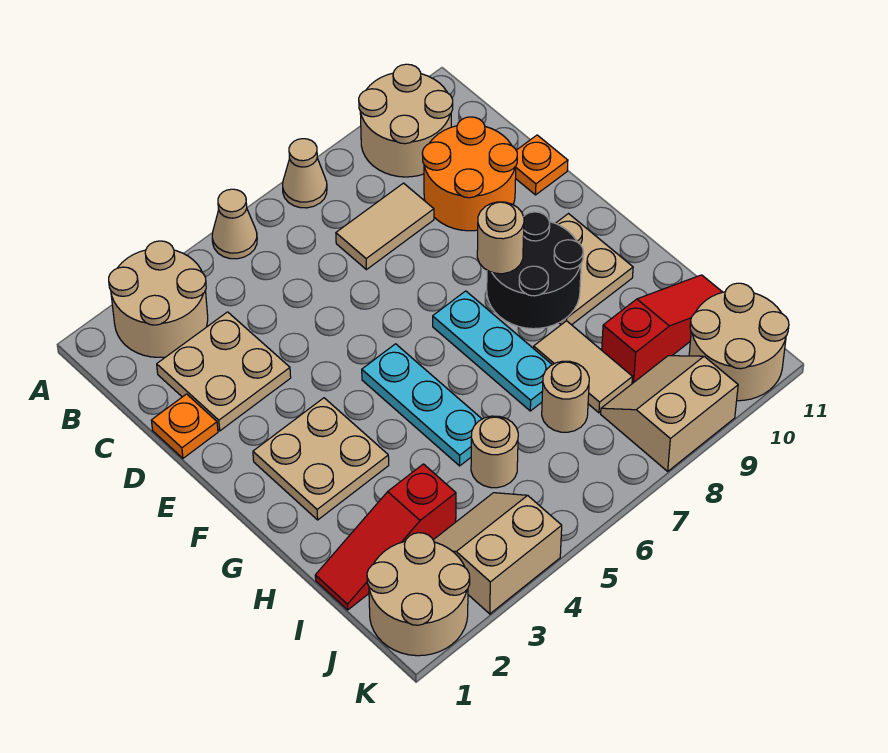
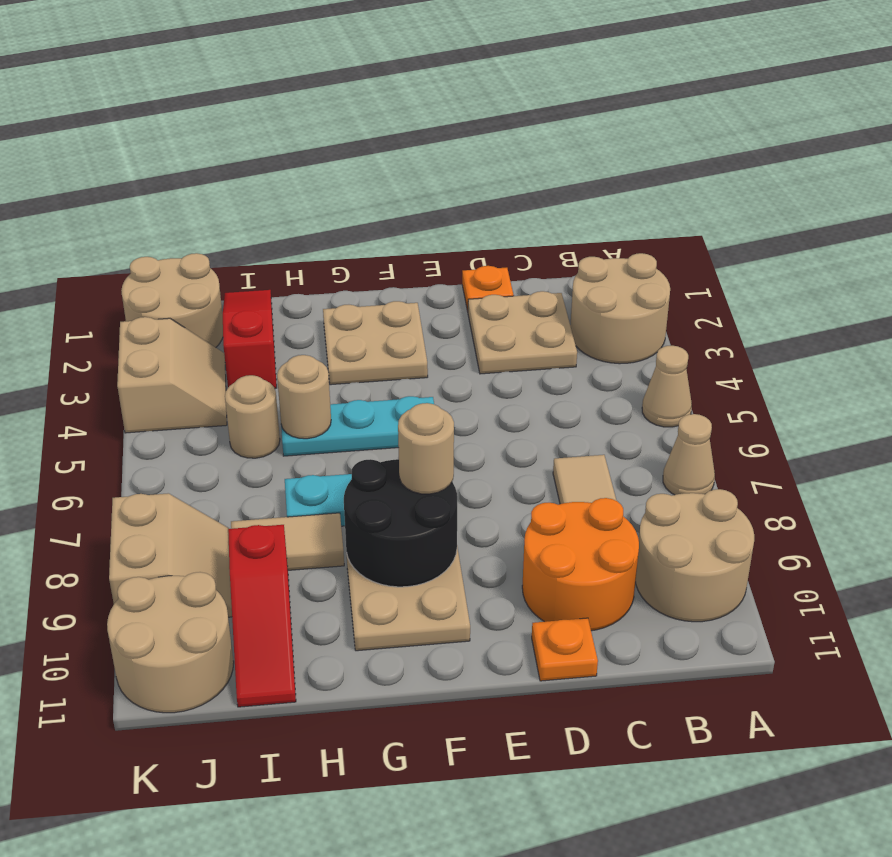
tan 1x1 round brick [542,361,589,432] -> tan 1x1 round brick moved to [277,355,331,439]

